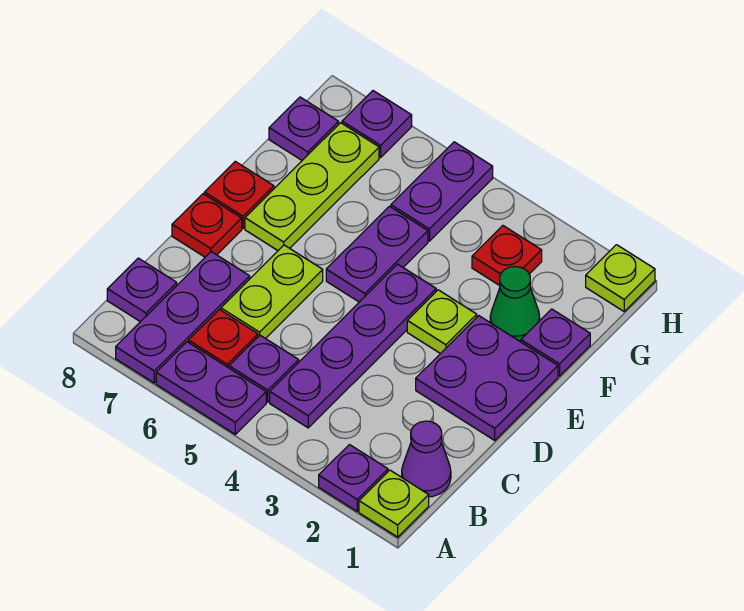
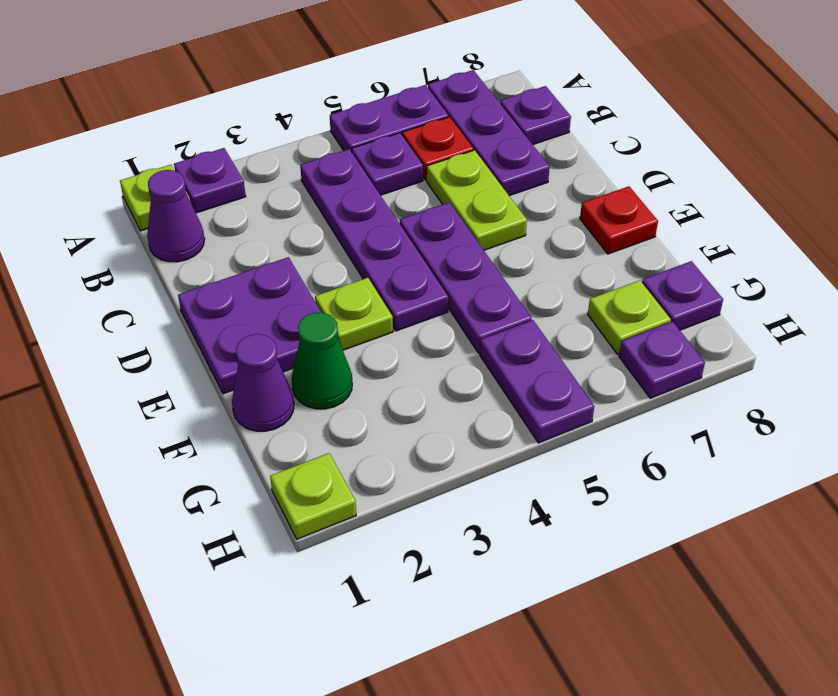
red 1x1 plate [172,194,242,257] -> none
purple 1x2 plate [326,206,428,302] -> purple 1x3 plate [400,203,532,353]
lime 1x3 plate [245,123,379,250] -> lime 1x1 plate [588,280,671,354]
purple 1x1 plate [521,309,590,376] -> purple 1x1 cone [232,334,294,431]
red 1x1 plate [472,226,542,286] -> none

